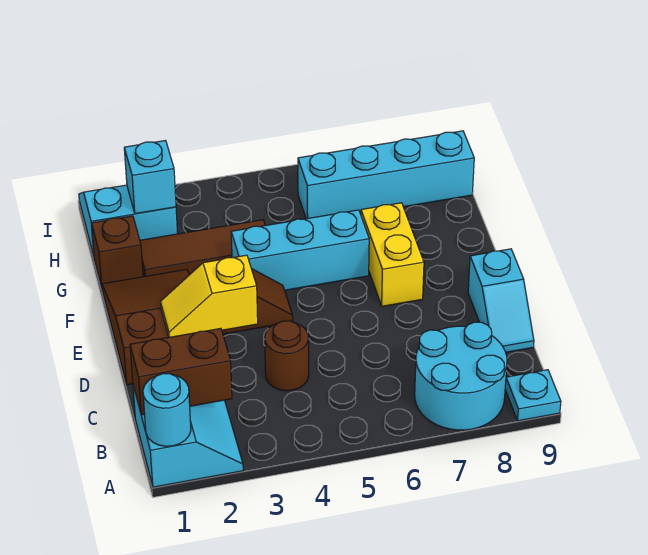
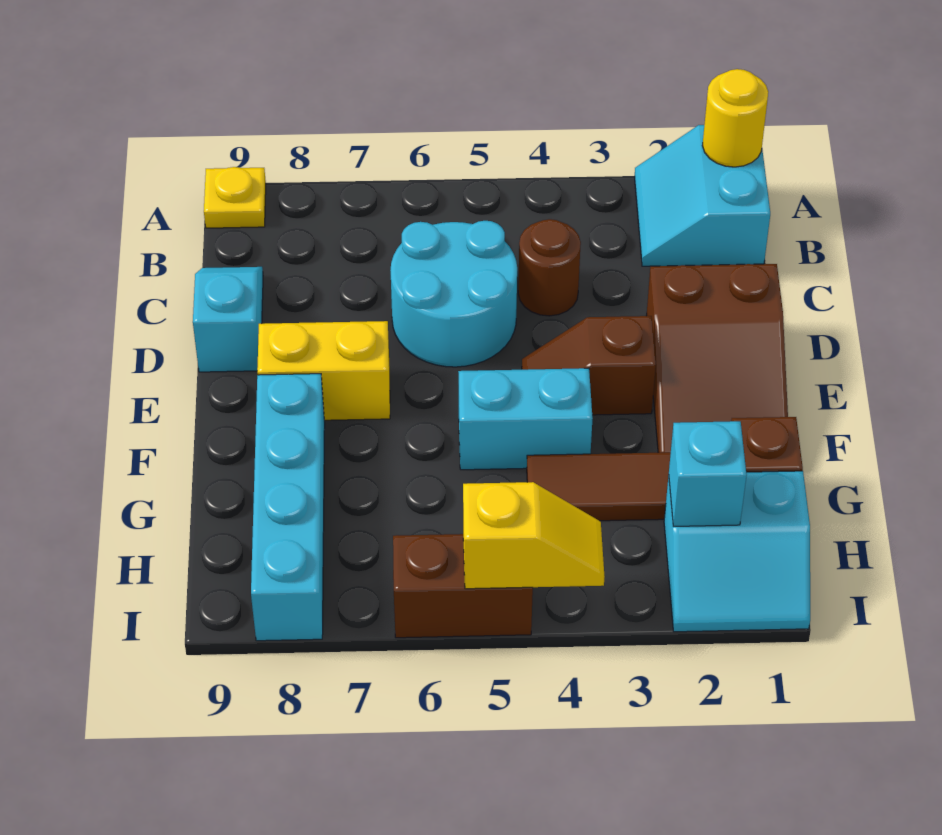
cyan 1x1 round brick [143,374,191,446] -> yellow 1x1 round brick [702,69,768,167]
cyan 2x2 round brick [415,322,507,430] -> cyan 2x2 round brick moved to [390,221,517,367]
cyan 1x1 plate [505,370,561,421] -> yellow 1x1 plate [204,167,266,228]
brown 1x2 brick [130,328,232,415] -> brown 1x2 brick moved to [393,534,533,638]
yellow 1x2 slope [160,255,258,337] -> yellow 1x2 slope moved to [463,482,604,589]
yellow 1x2 brick [361,203,424,306] -> yellow 1x2 brick turned to [257,321,390,420]
cyan 1x3 brick [231,210,369,290] -> cyan 1x2 brick [458,368,593,470]
cyan 1x4 brick [298,131,474,219] -> cyan 1x4 brick turned to [251,374,325,641]

